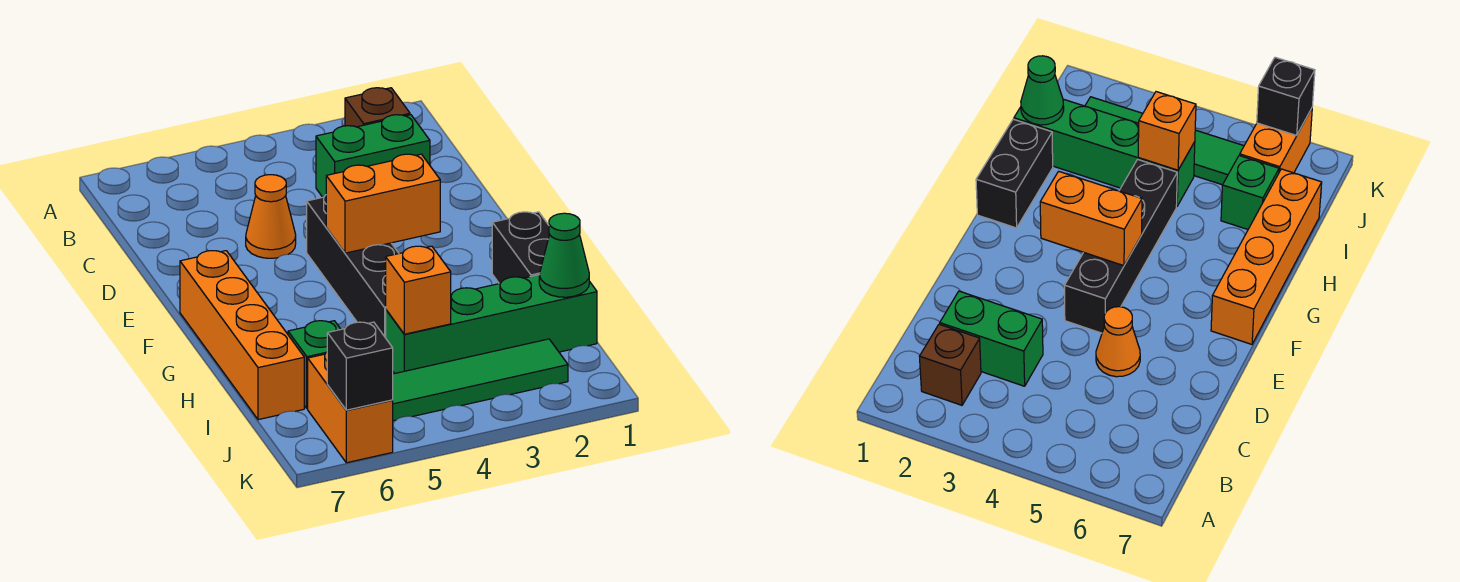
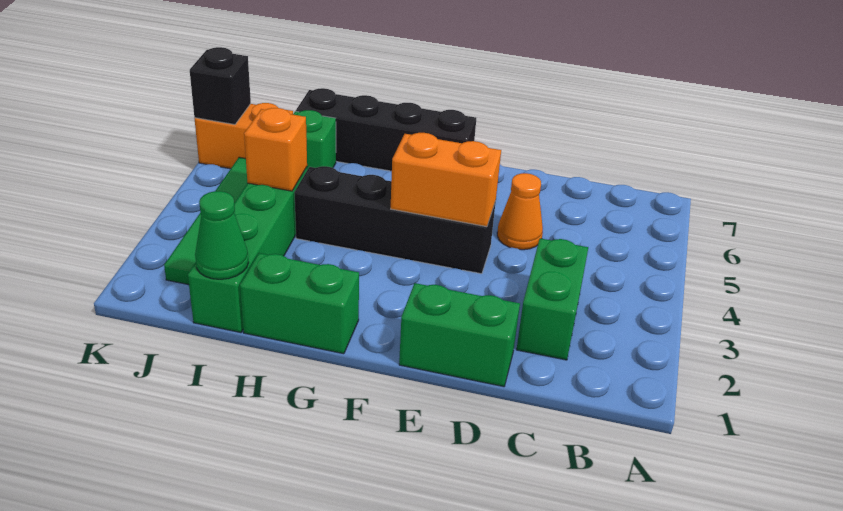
brown 1x1 brick [345,88,410,127] -> none
none -> green 1x2 brick [399,283,520,387]
orange 1x2 brick [326,154,440,253] -> orange 1x2 brick turned to [391,133,501,227]
orange 1x4 brick [180,251,304,420] -> black 1x4 brick [296,88,476,171]
black 1x2 brick [492,212,549,284] -> green 1x2 brick [240,253,359,354]

